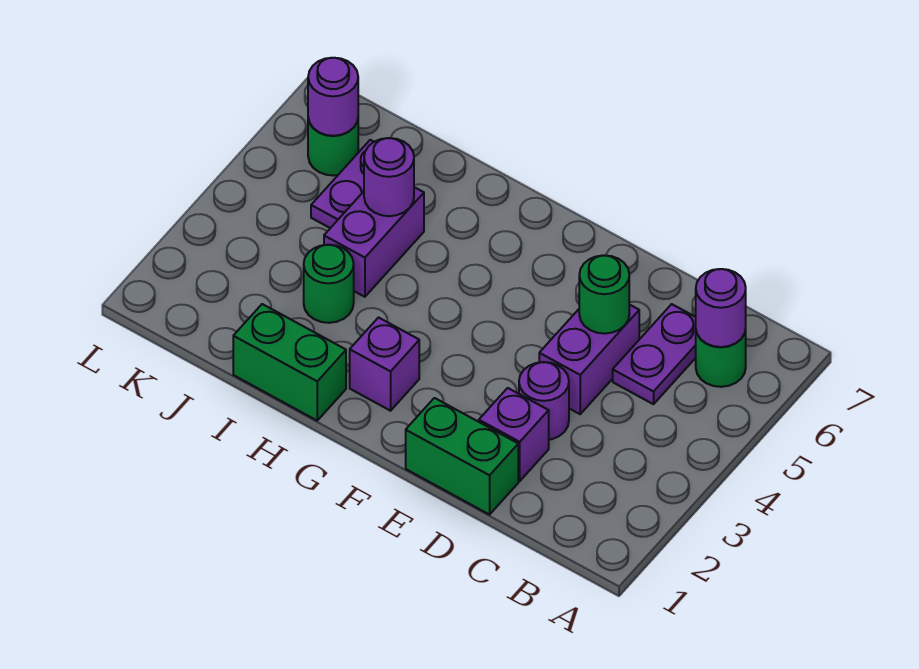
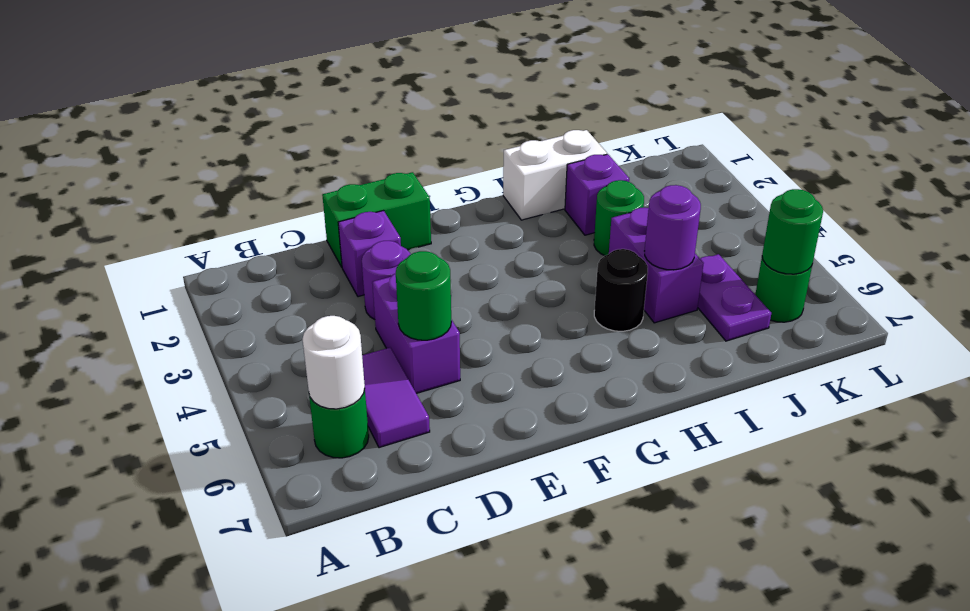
purple 1x1 round brick [696,269,746,347] -> white 1x1 round brick [302,316,365,409]
purple 1x2 plate [613,304,696,404] -> purple 1x2 tile [362,348,430,448]
purple 1x1 brick [350,318,419,411] -> purple 1x1 brick moved to [565,154,629,235]
green 1x2 brick [233,304,346,420] -> white 1x2 brick [503,130,607,220]
none -> black 1x1 round brick [594,249,648,331]
purple 1x1 round brick [308,58,358,136] -> green 1x1 round brick [762,189,823,274]

